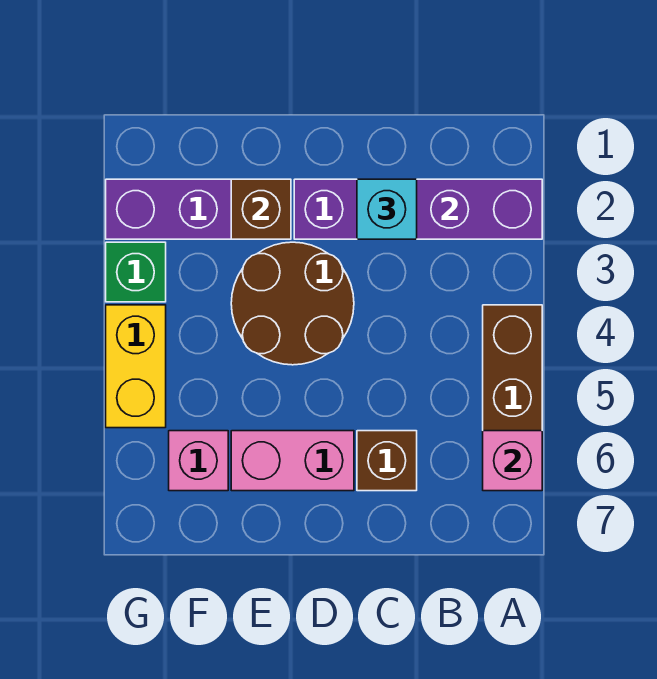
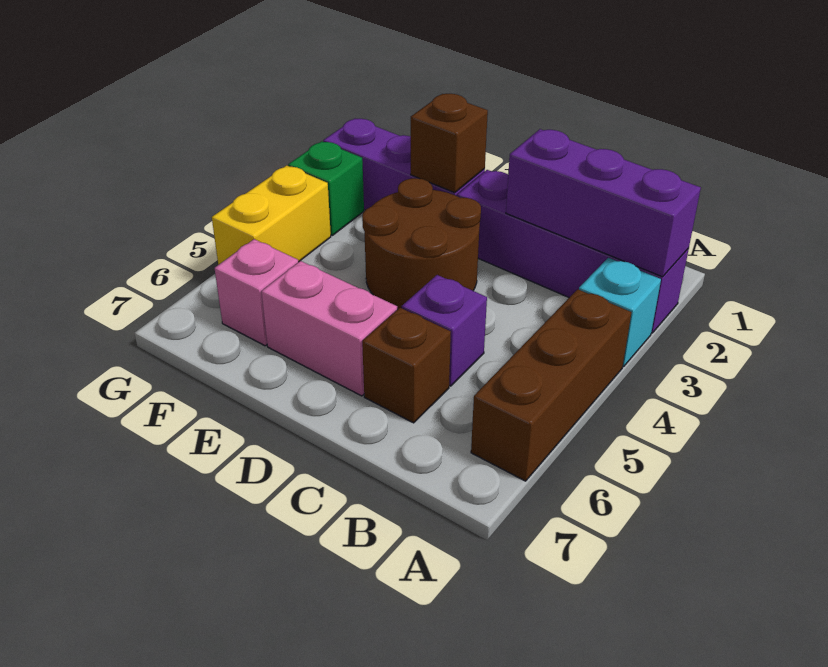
pink 1x1 brick [483,431,542,491] -> none
cyan 1x1 brick [357,179,417,239] -> cyan 1x1 brick moved to [579,258,661,367]
none -> purple 1x1 brick [402,275,487,386]

